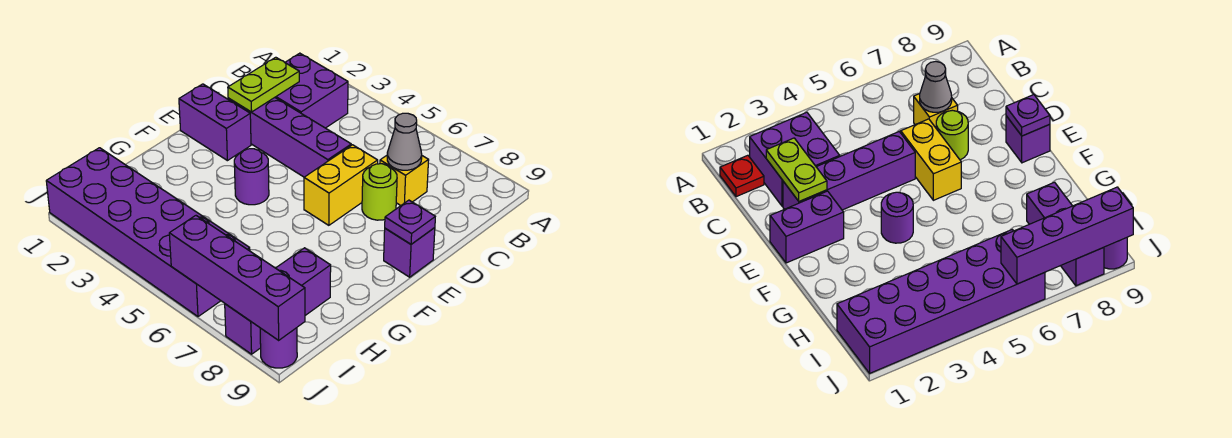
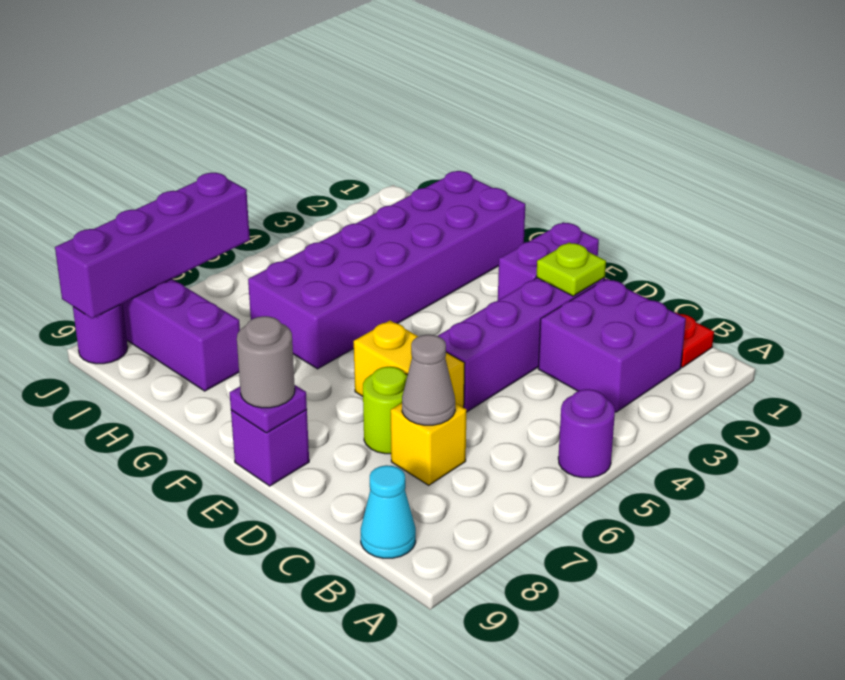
none -> cyan 1x1 cone [361,465,416,558]
lime 1x2 plate [228,57,299,112] -> lime 1x1 plate [536,242,606,296]
none -> grey 1x1 round brick [237,316,295,408]
purple 1x1 round brick [234,149,269,205] -> purple 1x1 round brick moved to [558,389,615,478]
purple 2x6 brick [46,148,250,317] -> purple 2x6 brick moved to [248,171,525,369]

